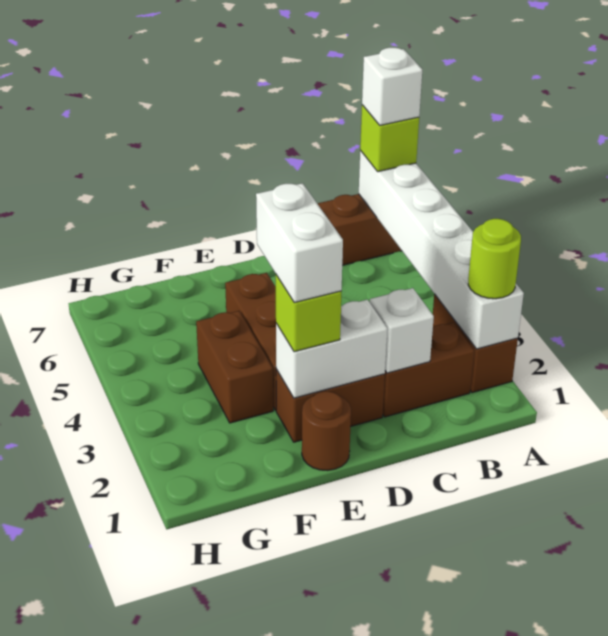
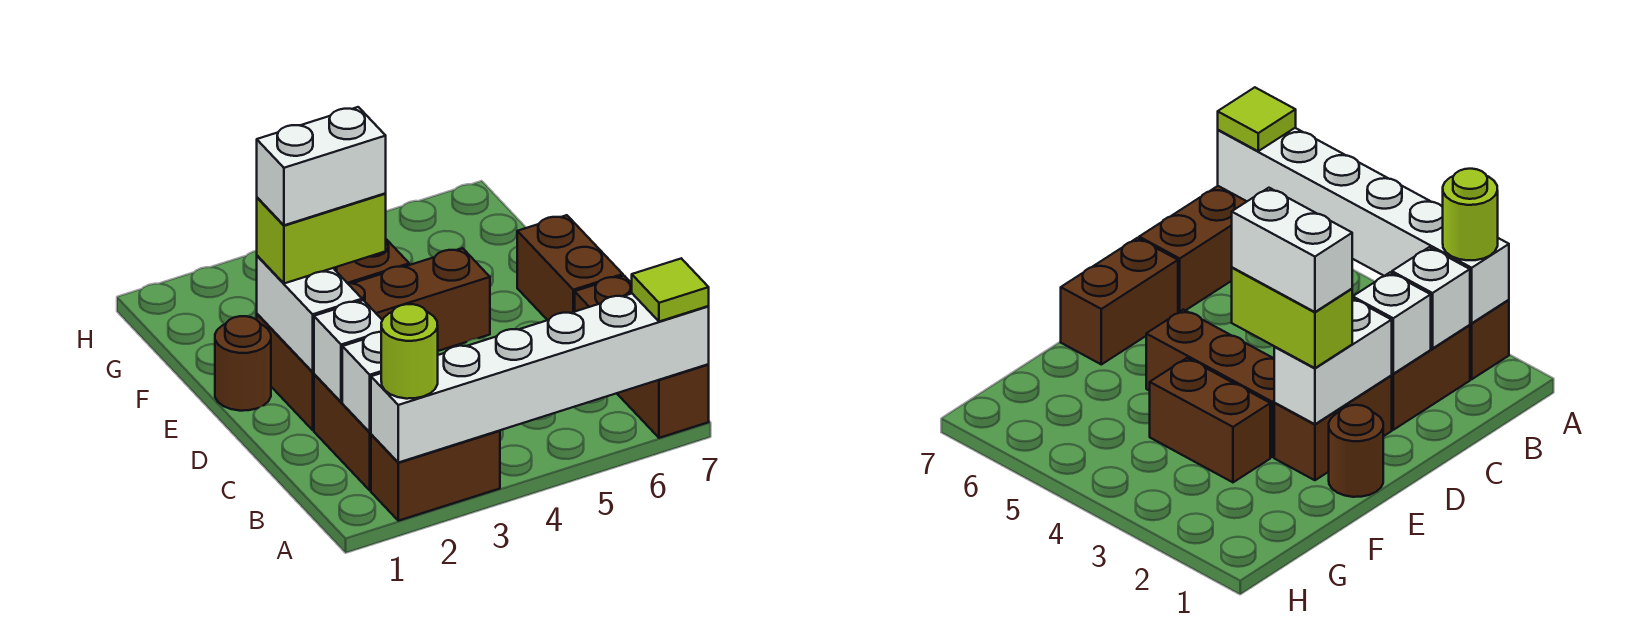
lime 1x1 brick [360,105,419,172] -> lime 1x1 tile [632,258,709,322]
white 1x1 brick [362,48,422,125] -> white 1x1 brick moved to [342,332,381,432]
none -> brown 1x2 brick [517,215,623,320]
lime 1x1 brick [276,275,341,352] -> lime 1x2 brick [257,194,386,283]

